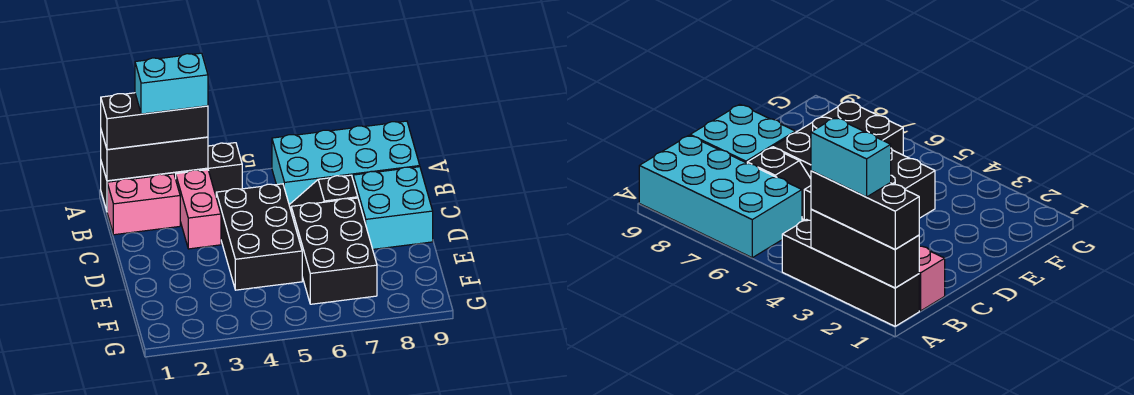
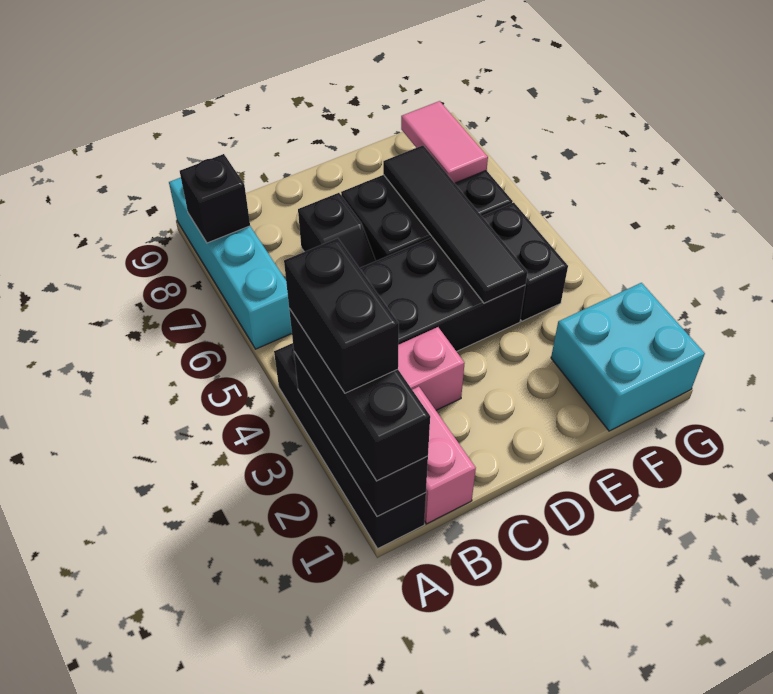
cyan 1x2 brick [135,53,208,114] -> black 1x2 brick [284,238,399,393]
cyan 2x4 brick [272,121,420,205] -> cyan 1x4 brick [169,178,292,349]
none -> black 1x1 brick [180,154,250,243]
cyan 2x2 brick [353,167,433,249] -> cyan 2x2 brick moved to [551,283,705,431]
none -> black 1x4 tile [383,145,527,303]
none -> black 1x2 brick [482,203,568,321]
none -> pink 1x2 tile [401,101,488,183]

